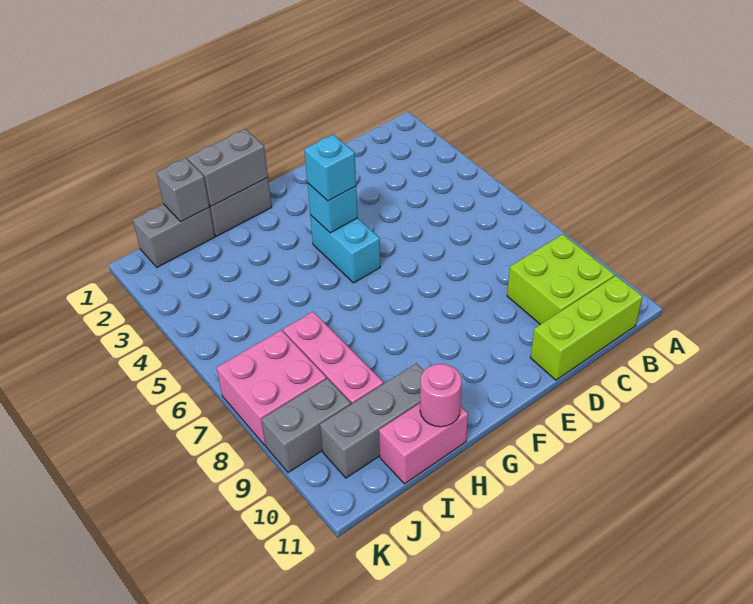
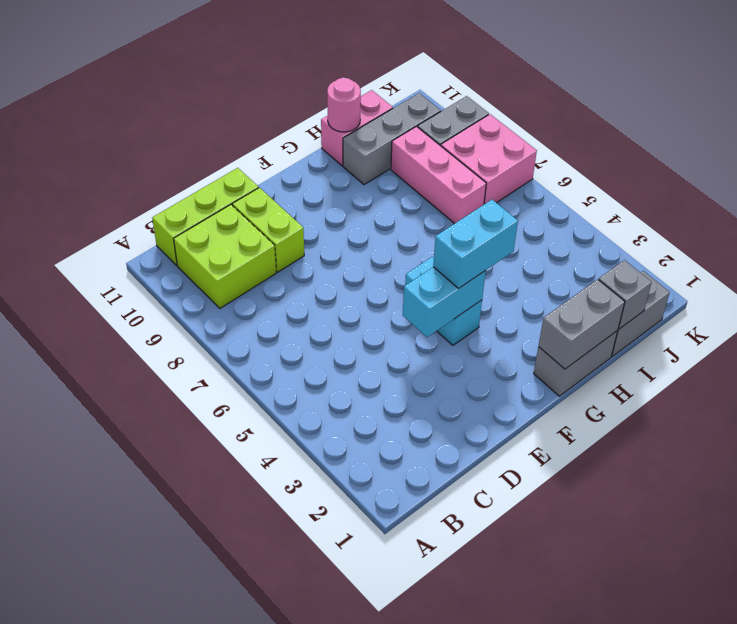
none -> lime 1x2 brick [232,188,304,272]
cyan 1x1 brick [307,183,358,233] -> cyan 1x2 brick [403,267,486,337]
cyan 1x1 brick [304,134,356,201] -> cyan 1x2 brick [433,200,518,288]

